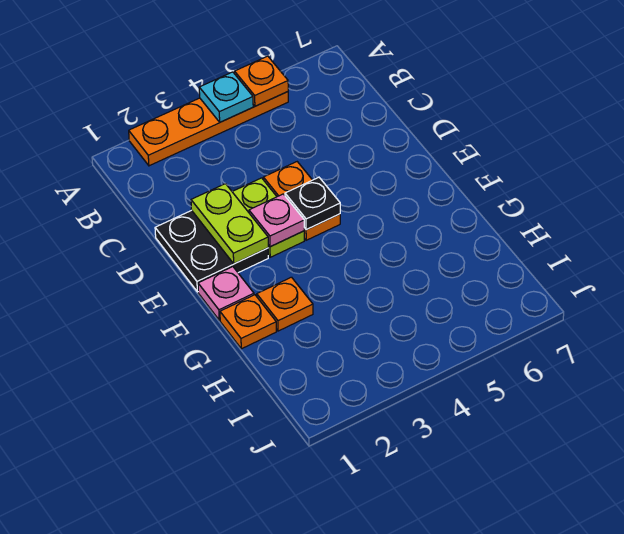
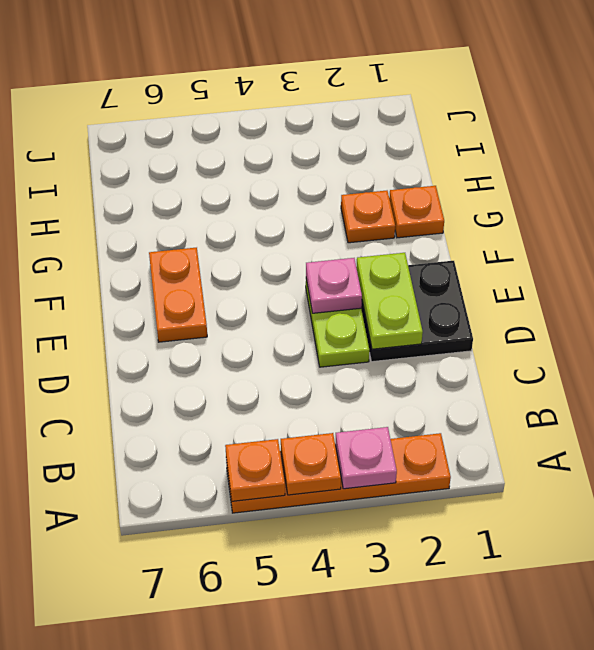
cyan 1x1 plate [199,72,253,122] -> orange 1x1 plate [281,433,341,495]
orange 1x2 plate [263,162,340,240] -> orange 1x2 plate moved to [149,248,207,342]
black 1x1 plate [285,177,340,230] -> none
pink 1x1 plate [198,267,254,320] -> pink 1x1 plate moved to [335,427,397,489]

